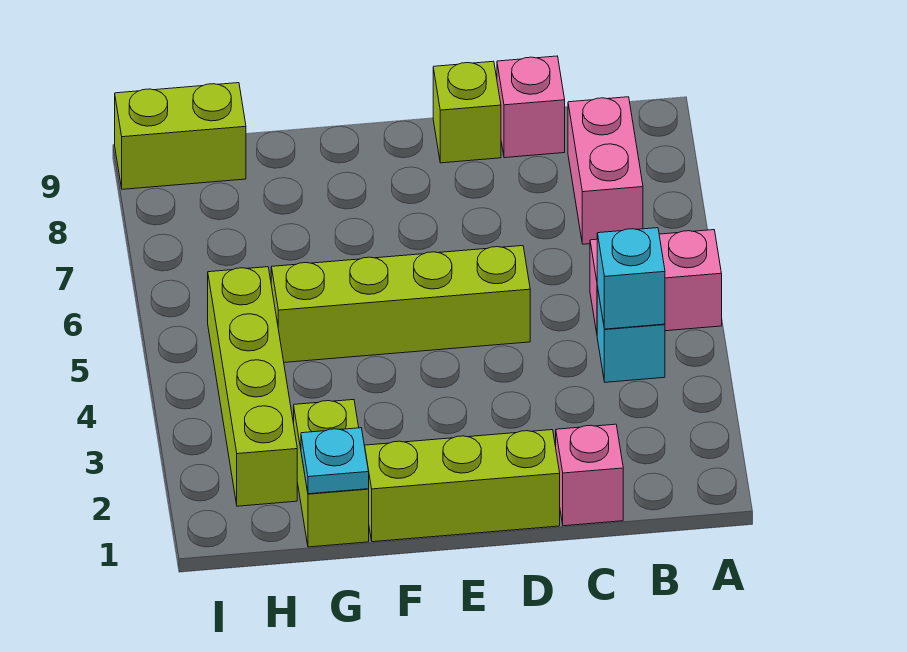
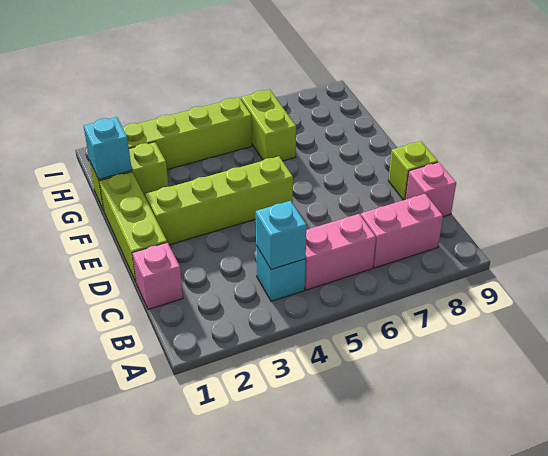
pink 1x2 brick [590,230,722,333] -> pink 1x2 brick turned to [305,214,376,290]
lime 1x4 brick [271,246,530,362] -> lime 1x4 brick turned to [145,156,293,245]
cyan 1x1 plate [301,428,369,494] -> cyan 1x1 brick [84,117,132,179]
lime 1x2 brick [115,83,246,189] -> lime 1x2 brick moved to [241,90,296,161]

